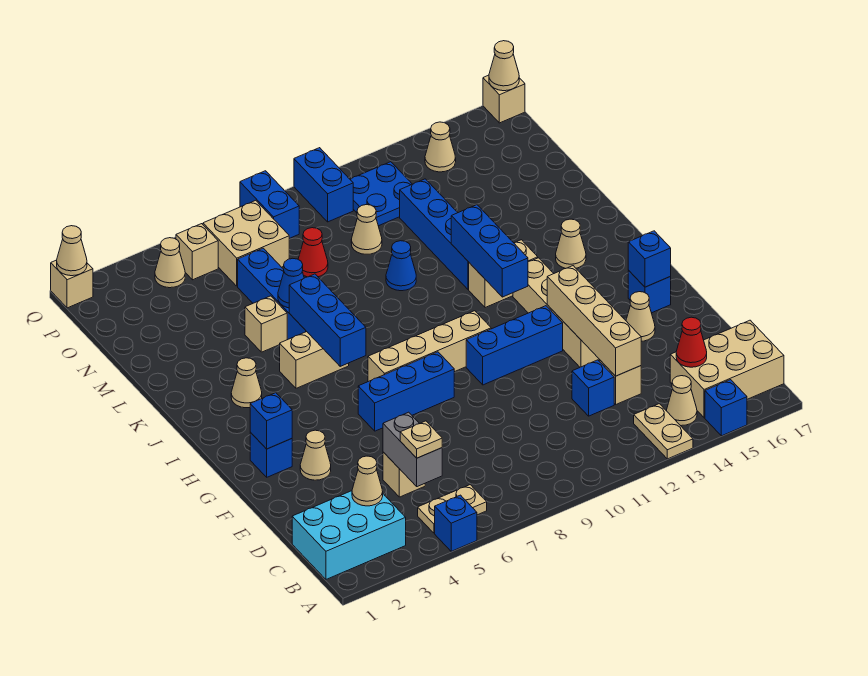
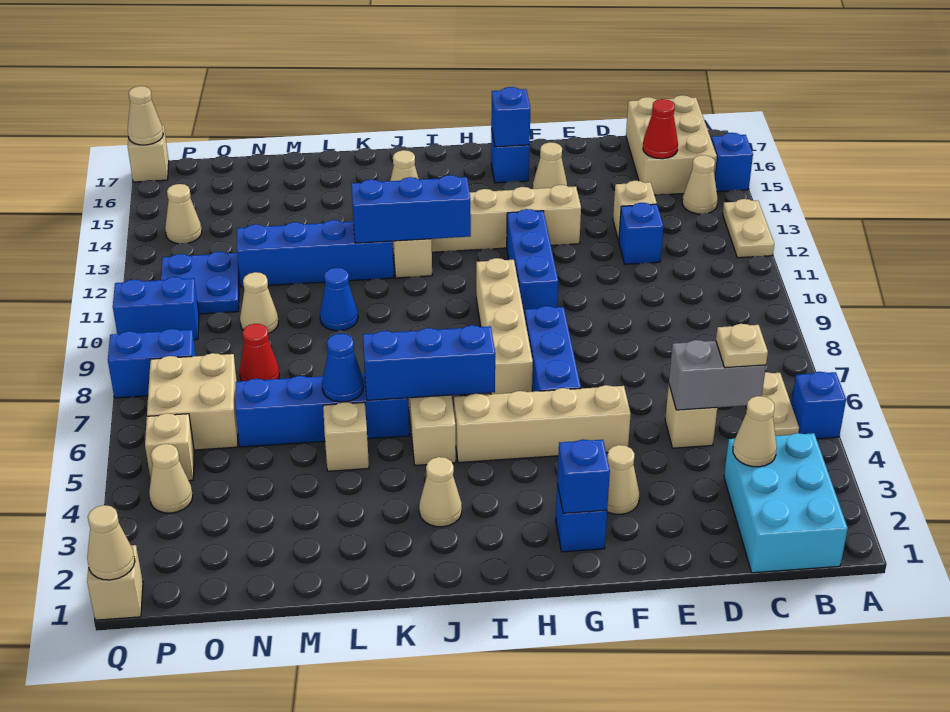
tan 1x2 plate [634,404,693,459] -> tan 1x2 plate turned to [722,199,774,258]
tan 1x4 brick [547,266,641,376] -> tan 1x4 brick moved to [454,385,631,463]

